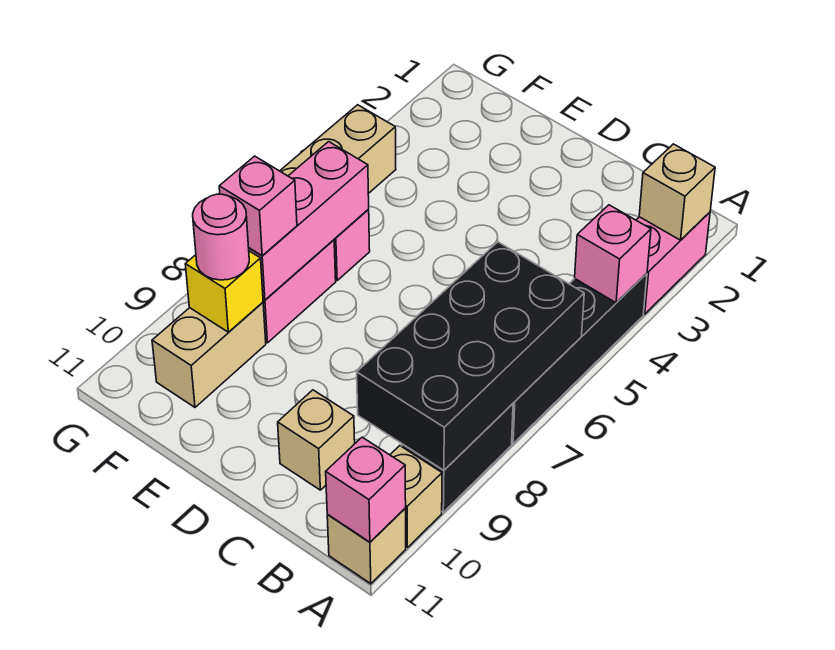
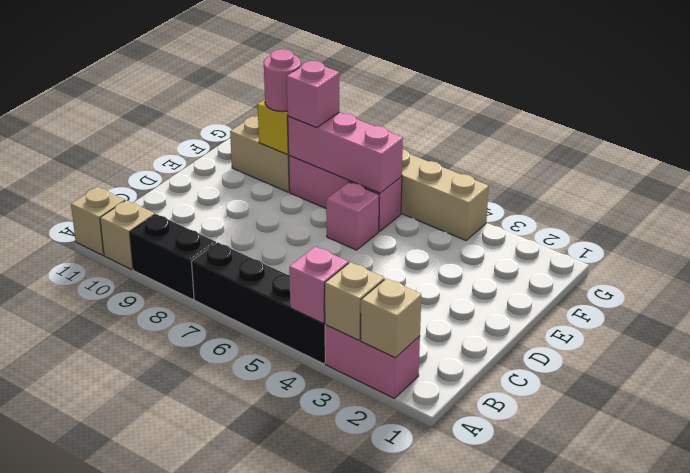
black 2x4 brick [357,242,584,470] -> none
pink 1x1 brick [326,437,406,542] -> pink 1x1 brick moved to [326,182,379,250]
tan 1x1 brick [278,390,355,490] -> tan 1x1 brick moved to [325,262,384,340]

